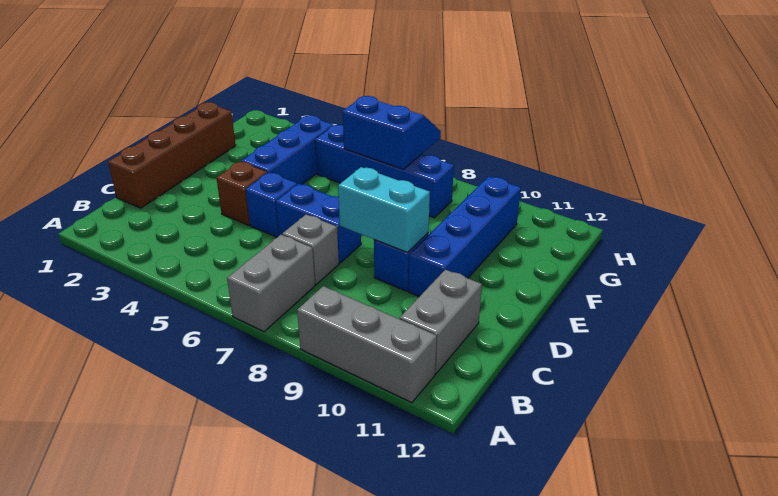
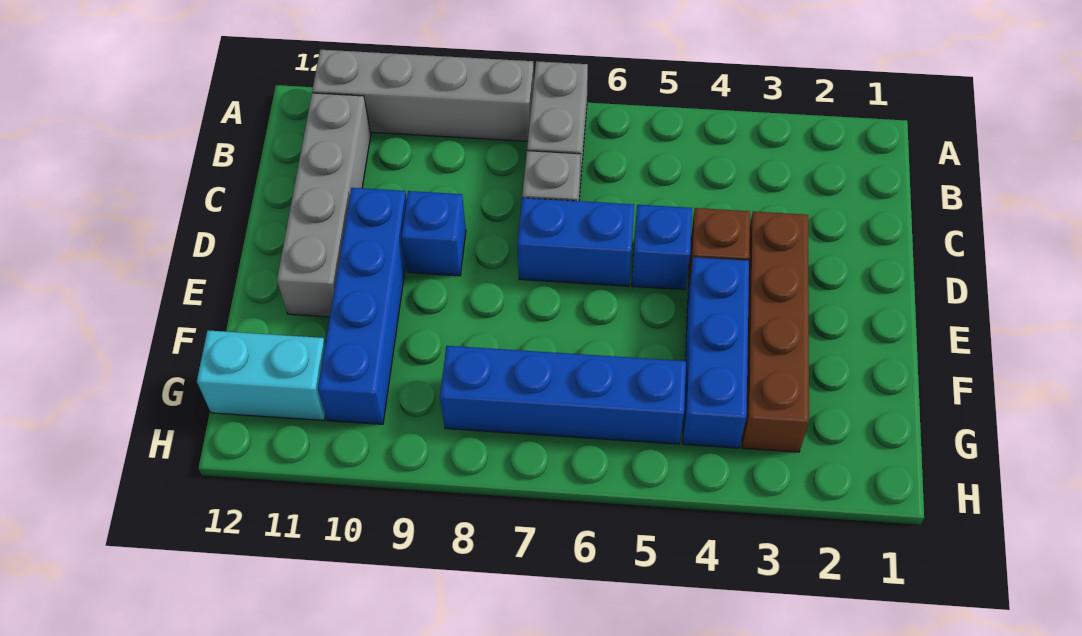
grey 1x3 brick [297,286,437,403] -> grey 1x4 brick [312,50,534,141]
grey 1x2 brick [400,270,482,374] -> grey 1x4 brick [277,93,371,317]
brown 1x4 brick [108,102,236,208] -> brown 1x4 brick moved to [742,211,809,452]
cyan 1x2 brick [338,167,430,253] -> cyan 1x2 brick moved to [197,330,326,420]
blue 2x2 slope [343,96,441,169] -> none

